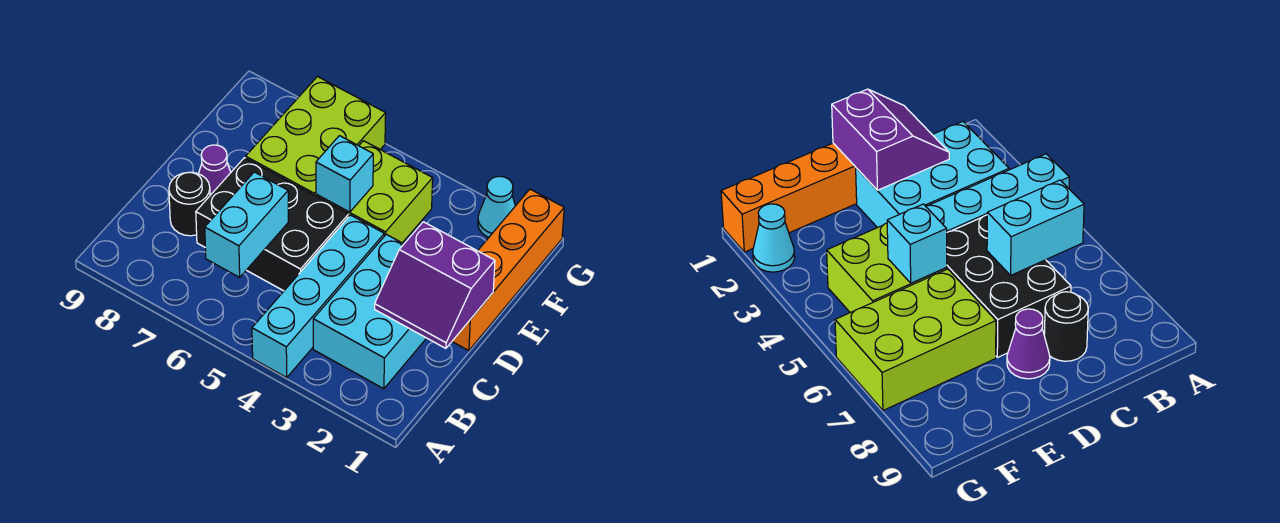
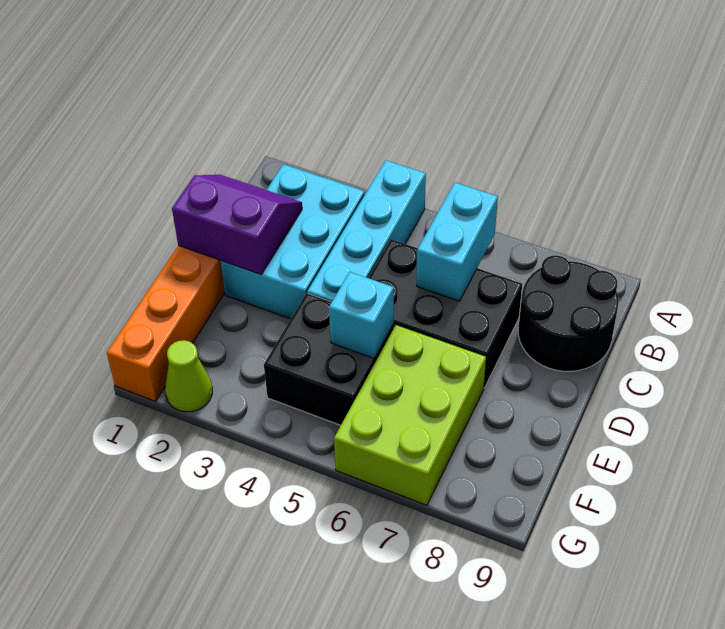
black 1x1 round brick [169,172,210,236] -> black 2x2 round brick [518,255,618,371]
purple 1x1 cone [199,145,231,195] -> none
lime 2x2 brick [316,141,433,243] -> black 2x2 brick [264,293,394,425]
cyan 1x1 cone [478,176,515,237] -> lime 1x1 cone [165,340,212,412]

